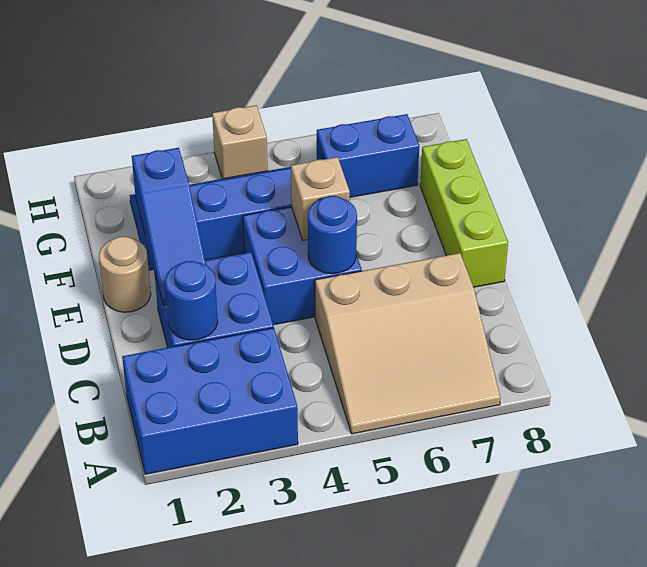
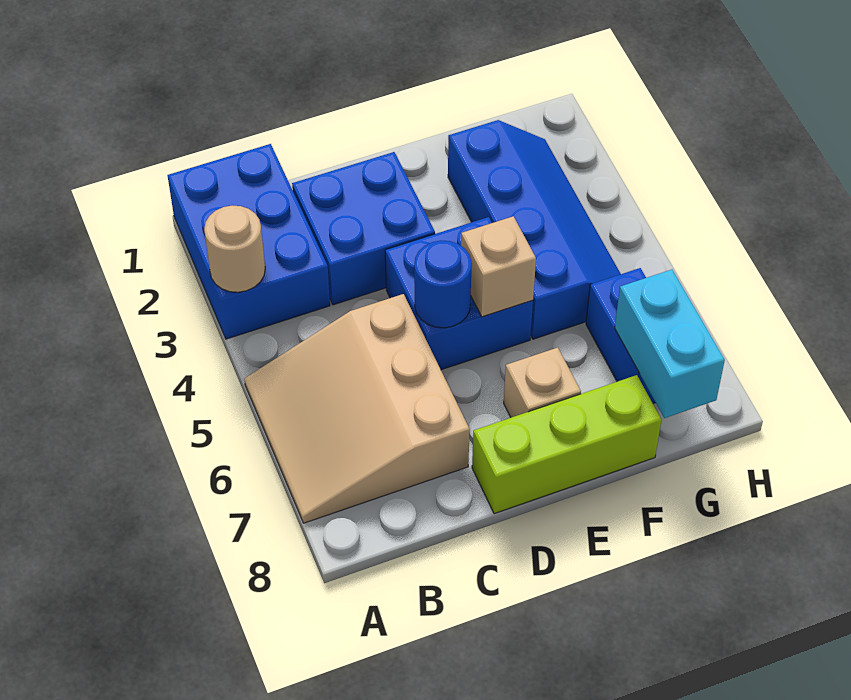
blue 1x1 round brick [165,261,218,340] -> none
blue 1x3 slope [132,148,206,305] -> none
tan 1x1 round brick [99,237,151,312] -> tan 1x1 round brick moved to [204,205,265,292]
none -> cyan 1x2 brick [615,270,725,418]
tan 1x1 brick [212,105,268,179] -> tan 1x1 brick moved to [504,348,581,417]

